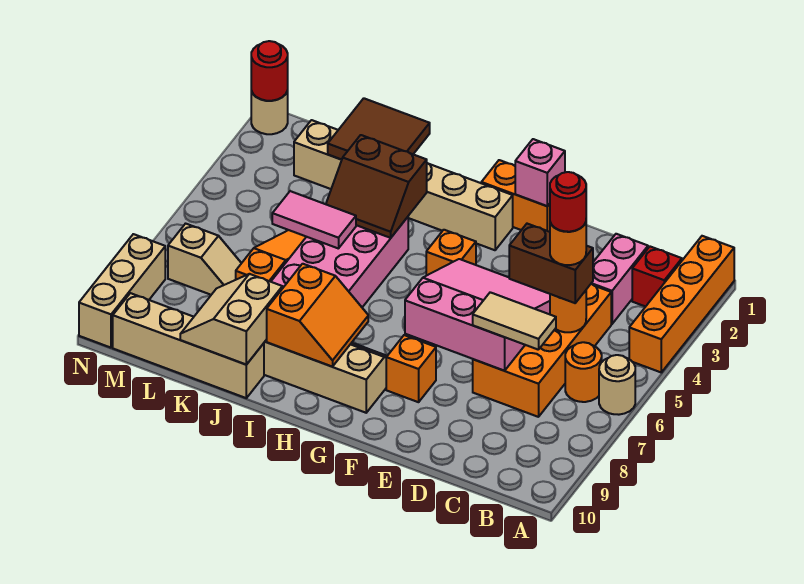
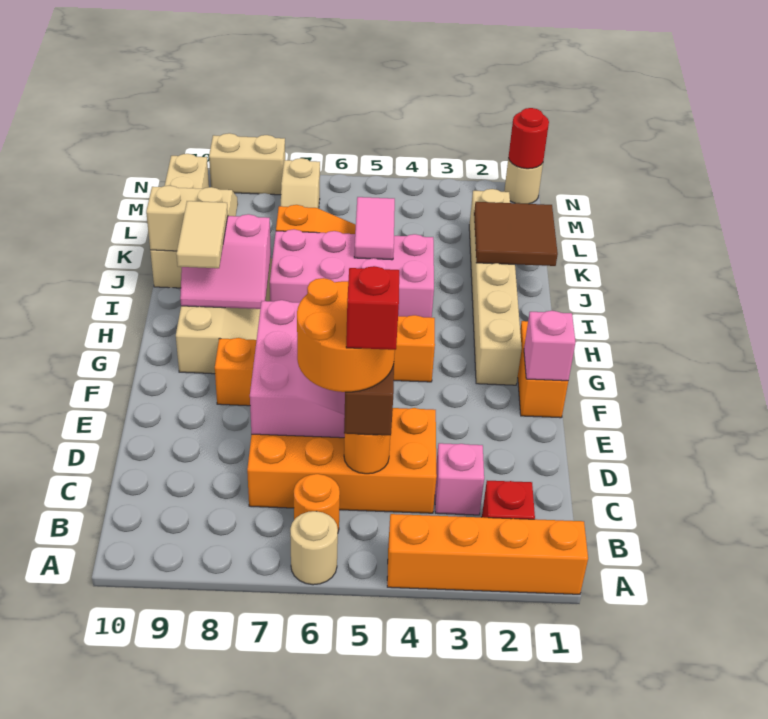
pink 1x2 brick [591,234,648,324] -> pink 1x1 brick [435,443,484,515]
orange 1x1 round brick [550,222,586,265] -> orange 2x2 round brick [297,278,395,392]
red 1x1 round brick [550,172,586,232] -> red 1x1 brick [346,266,399,350]
tan 1x2 tile [473,292,556,350] -> tan 1x2 tile moved to [176,201,228,268]
orange 2x2 slope [267,264,368,367] -> pink 2x2 slope [180,214,271,309]
brown 2x2 slope [326,135,427,238] -> none
tan 1x3 brick [79,234,165,348] -> tan 1x2 brick [209,133,285,195]

